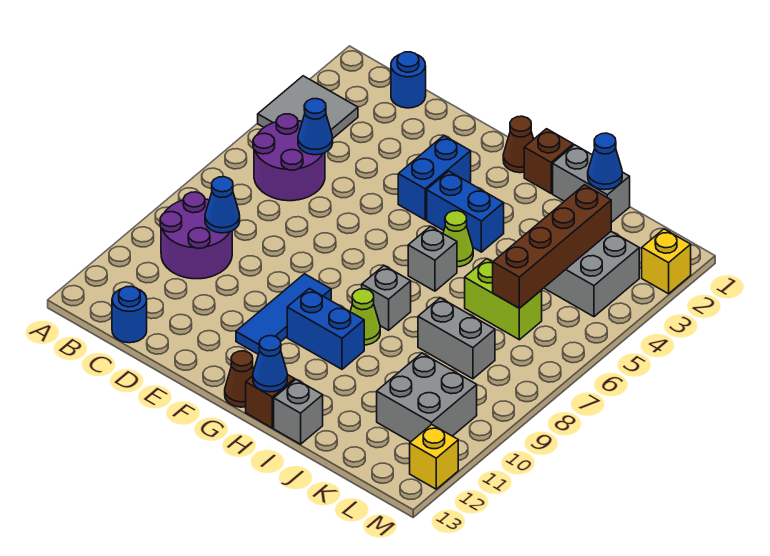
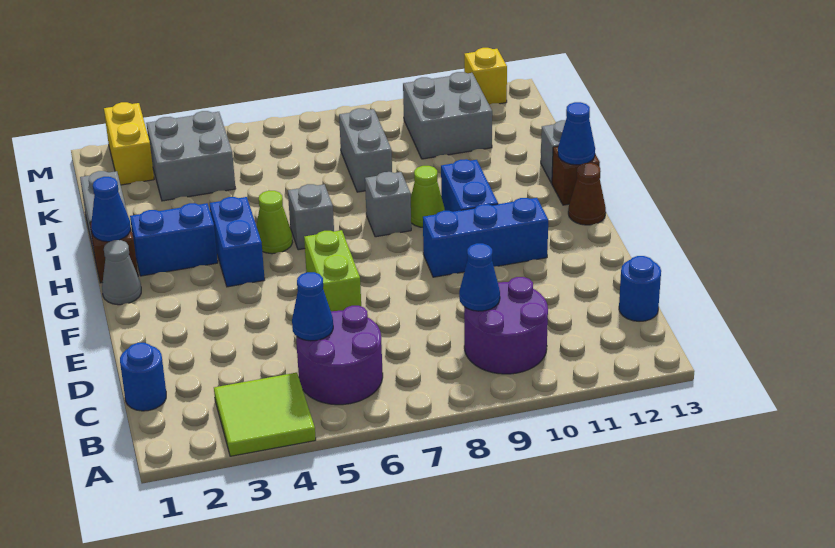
grey 2x2 tile [258,76,358,138] -> lime 2x2 tile [214,373,316,456]
blue 1x2 brick [398,136,471,220] -> blue 1x2 brick moved to [130,203,218,276]
blue 1x3 tile [236,274,331,354] -> blue 1x3 brick [423,198,548,277]
brown 1x1 cone [503,116,534,173] -> grey 1x1 cone [102,240,141,305]
blue 1x1 cone [588,133,622,190] -> blue 1x1 cone moved to [91,177,131,242]
lime 1x2 brick [465,259,542,340] -> lime 1x2 brick moved to [304,230,361,311]
brown 1x4 brick [493,185,611,308] -> none
yellow 1x1 brick [642,229,691,294] -> yellow 1x2 brick [104,102,154,185]

